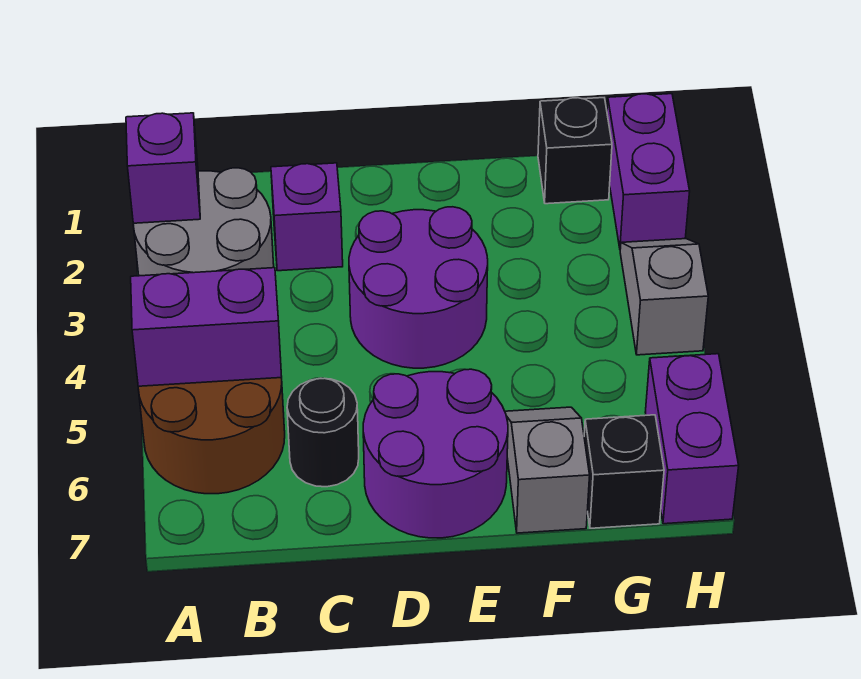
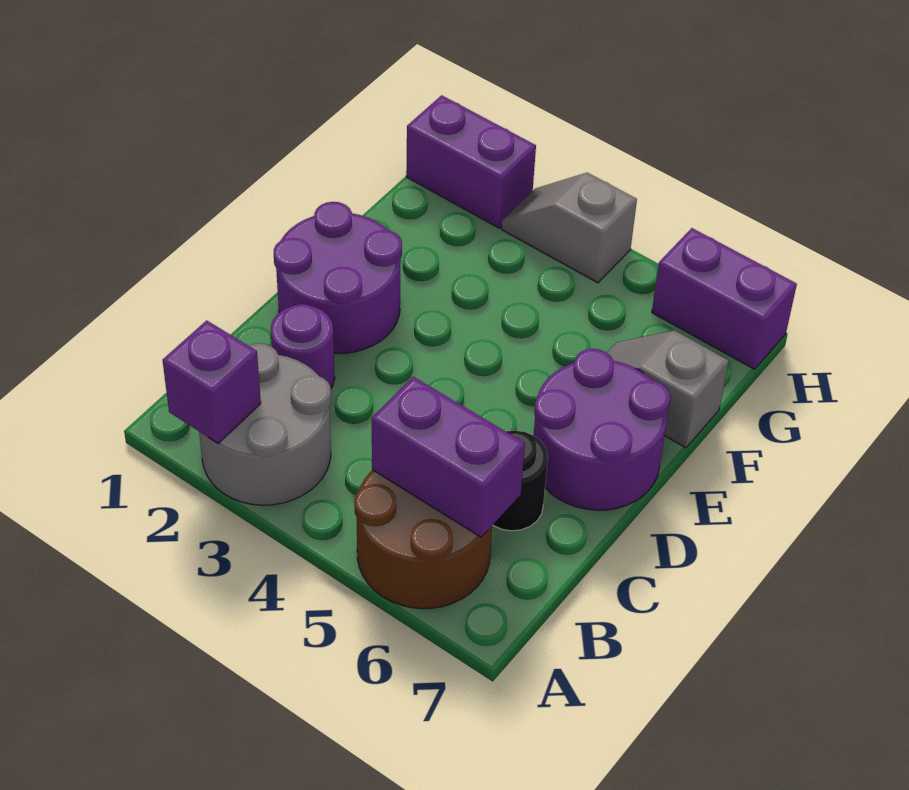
purple 1x2 brick [131,268,282,386] -> purple 1x2 brick turned to [372,377,525,537]
purple 1x1 brick [271,163,343,271] -> purple 1x1 round brick [271,304,335,388]
purple 2x2 round brick [349,207,488,368] -> purple 2x2 round brick moved to [274,202,402,354]
black 1x1 brick [538,98,612,204] -> none
black 1x1 brick [584,415,664,528] -> none

